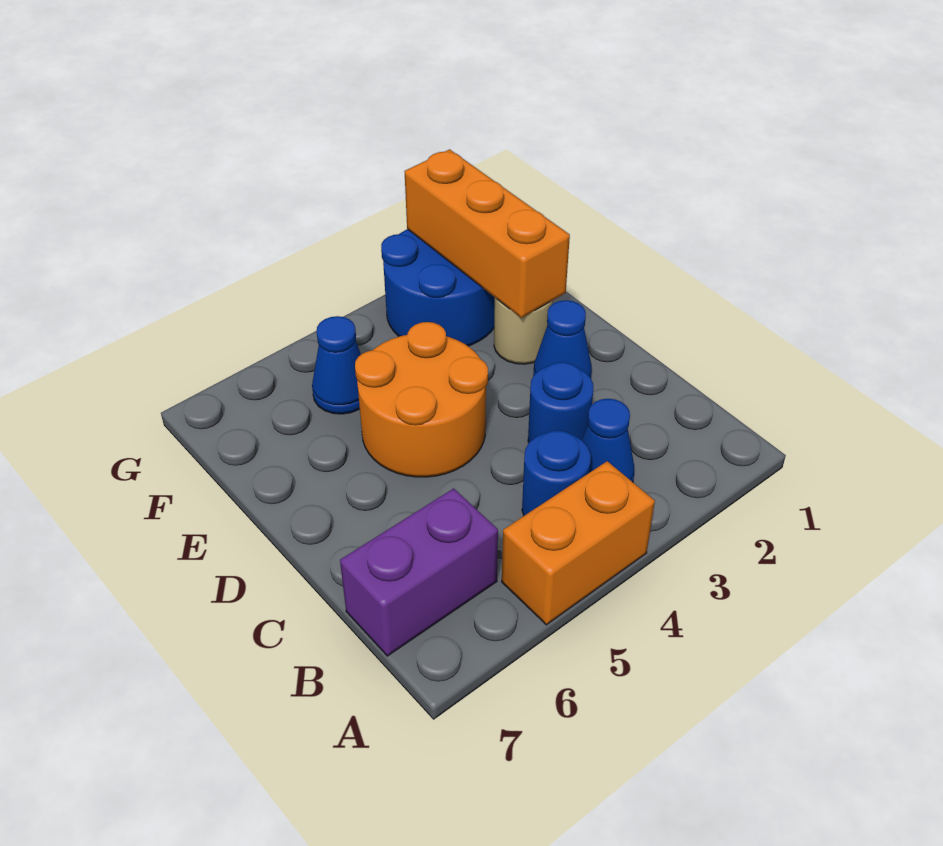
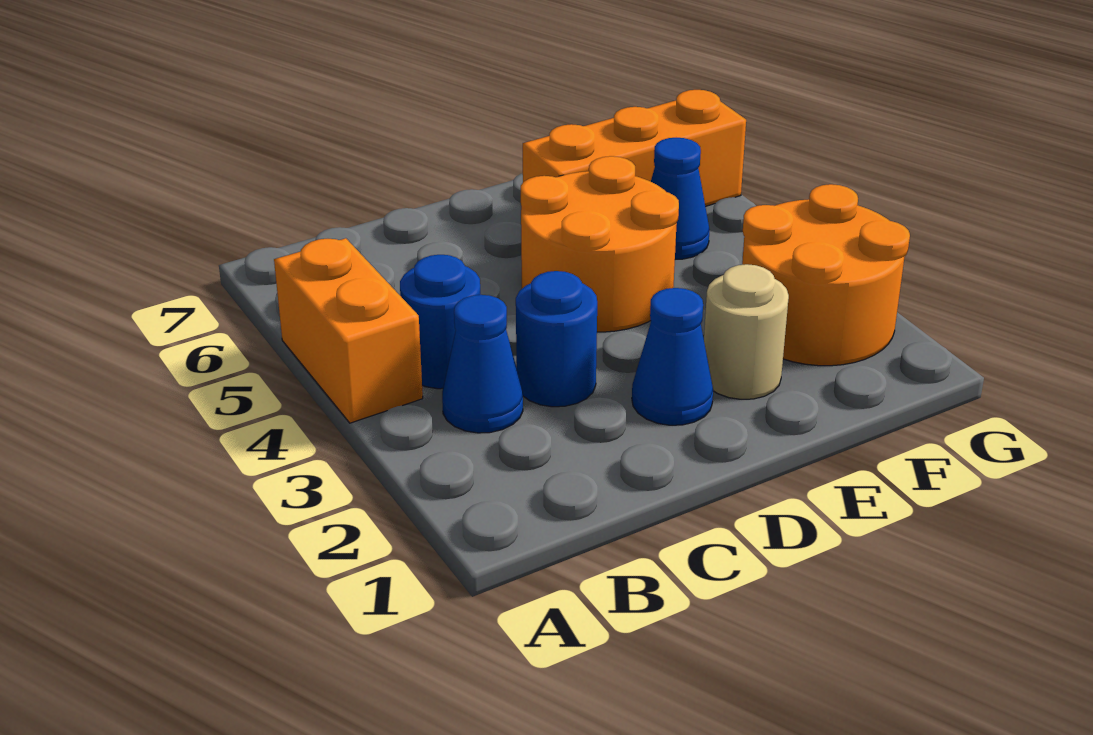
purple 1x2 brick [340,488,498,656] -> none
orange 1x3 brick [405,149,570,318] -> orange 1x3 brick moved to [523,90,746,207]
blue 2x2 round brick [381,229,495,346] -> orange 2x2 round brick [742,184,910,366]

